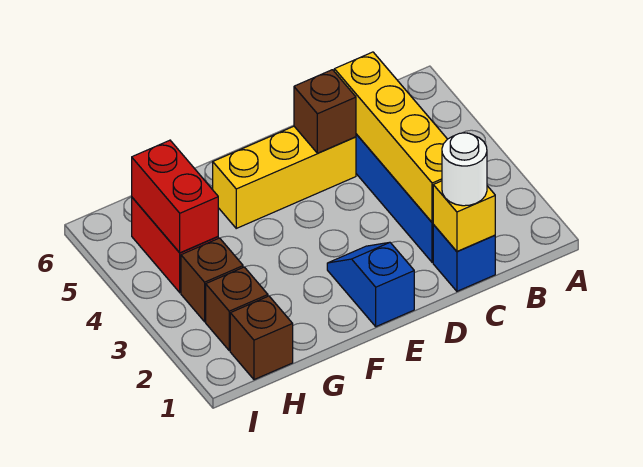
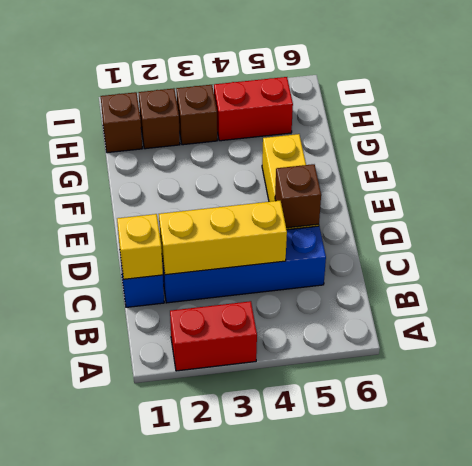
white 1x1 round brick [442,133,487,206] -> none
yellow 1x4 brick [334,52,447,223] -> yellow 1x3 brick [159,201,287,275]
blue 1x2 slope [327,242,414,327] -> none
red 1x2 brick [132,140,218,253] -> red 1x2 brick moved to [170,301,257,371]

